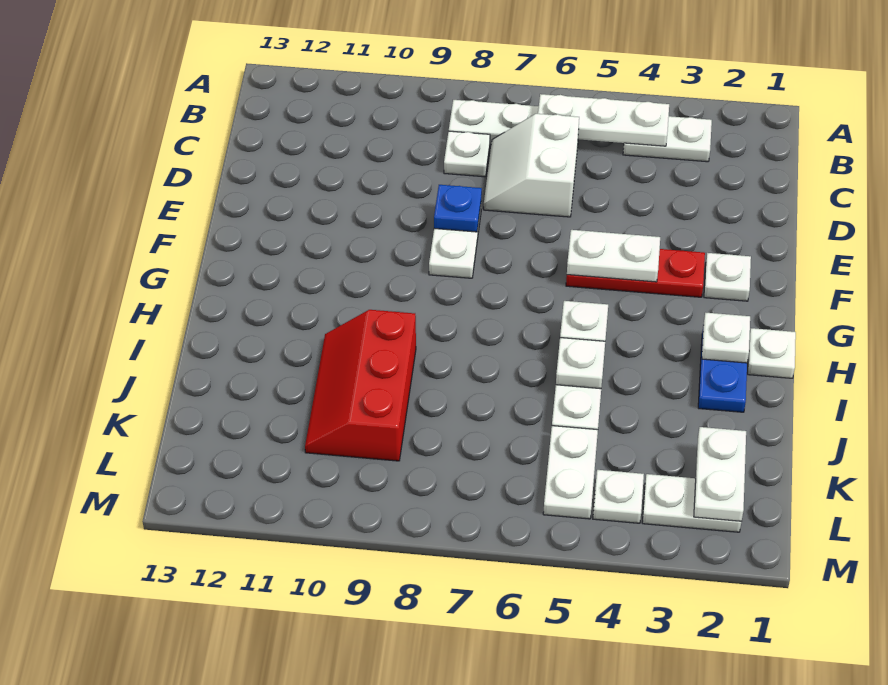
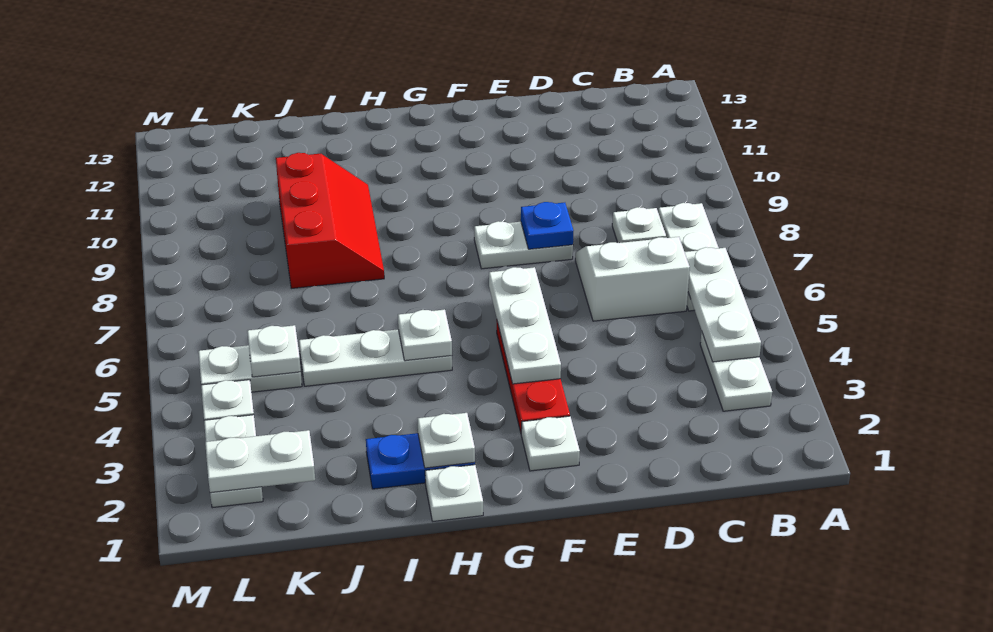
white 1x2 plate [567,230,660,282] -> white 1x3 plate [489,267,561,384]
white 1x1 plate [556,338,605,389] -> white 1x1 plate moved to [247,325,301,377]
red 2x3 slope [305,310,416,461] -> red 2x3 slope turned to [276,153,384,288]

